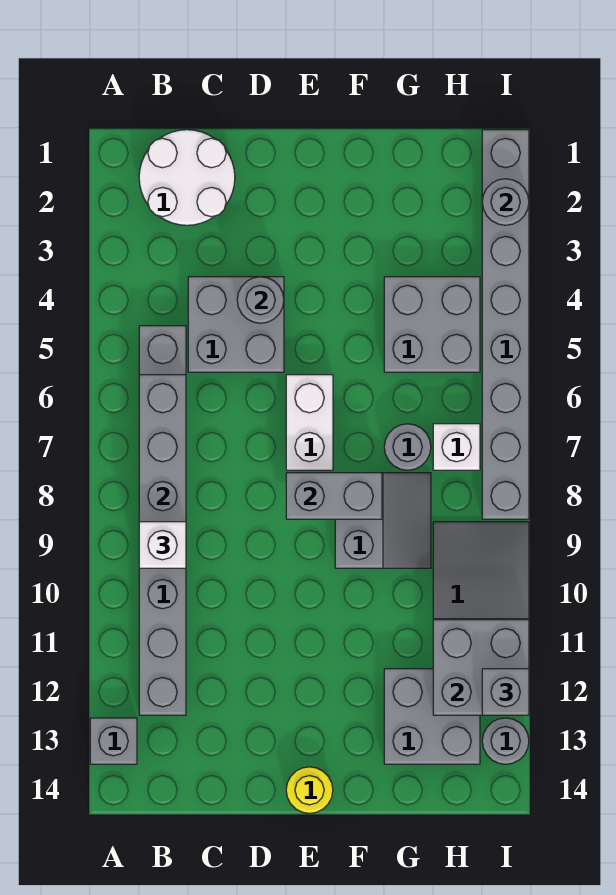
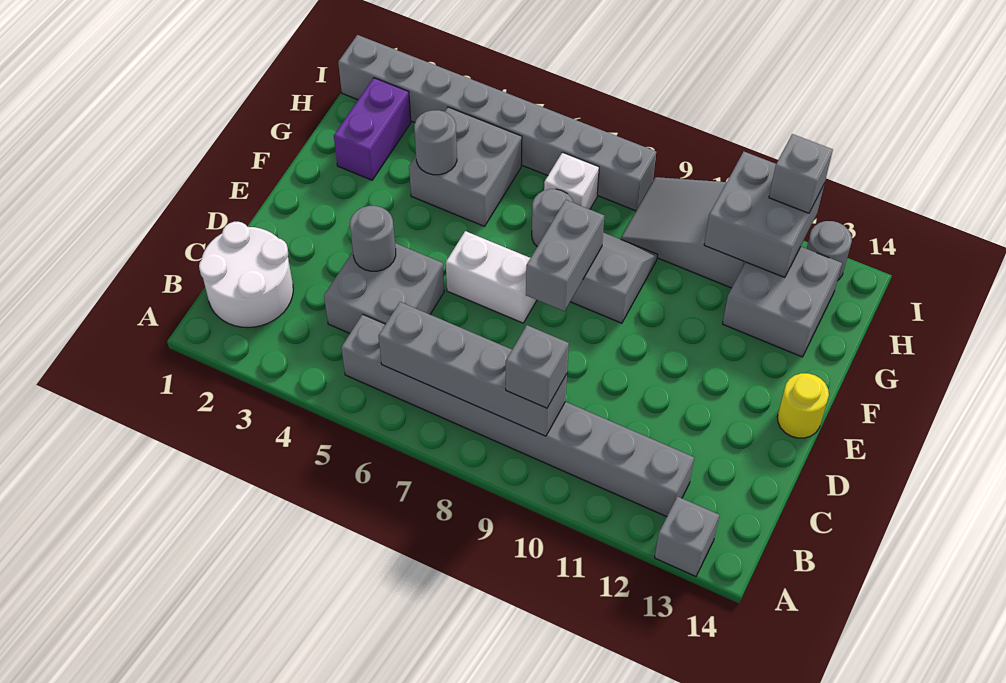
white 1x1 brick [139,522,186,568] -> grey 1x1 brick [506,325,569,408]
none -> purple 1x2 brick [334,78,411,180]
grey 1x1 round brick [482,179,529,225] -> grey 1x1 round brick moved to [414,110,457,175]

